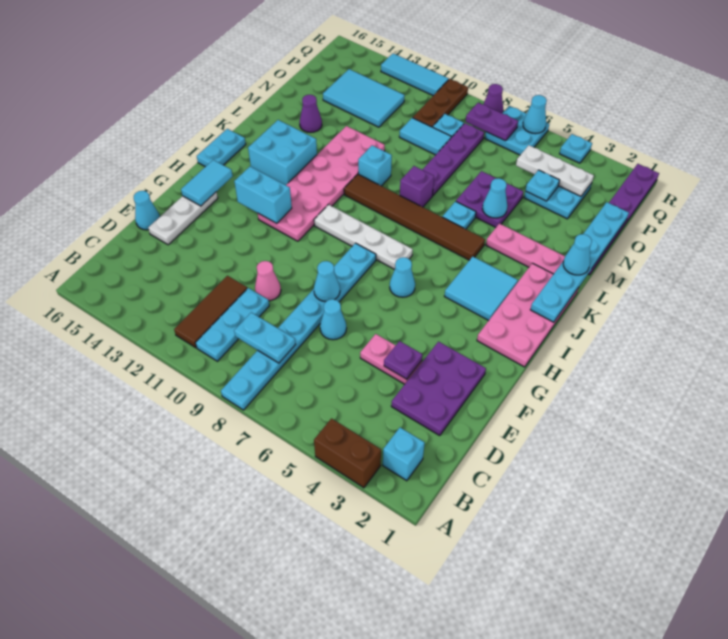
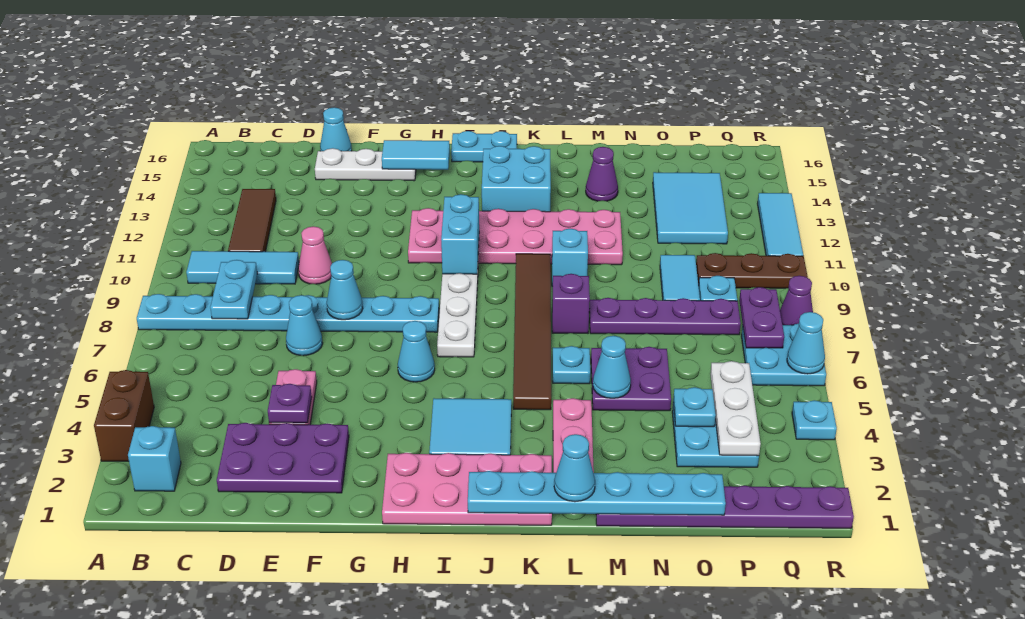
cyan 1x3 plate [195,288,269,361] -> cyan 1x3 tile [186,251,299,284]
brown 1x3 tile [174,276,247,348] -> brown 1x3 tile turned to [228,189,276,252]
cyan 1x2 brick [234,166,292,223] -> cyan 1x2 brick moved to [441,194,479,274]

